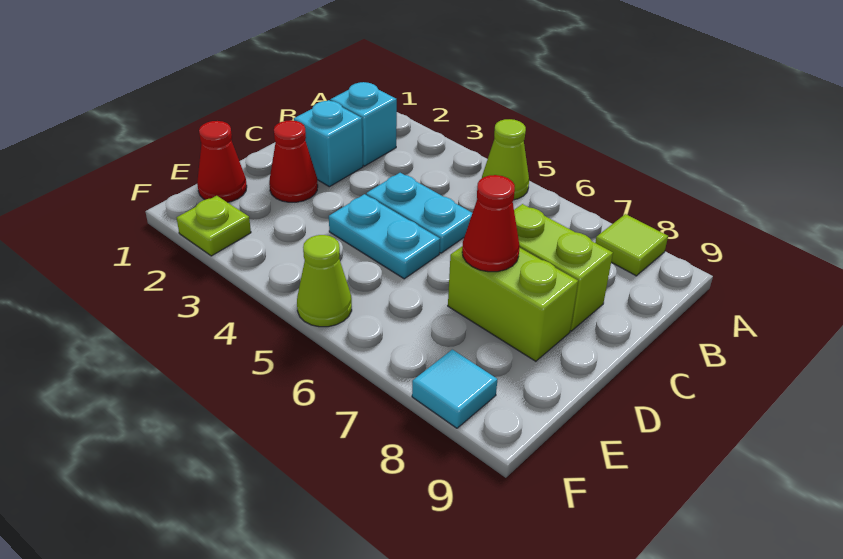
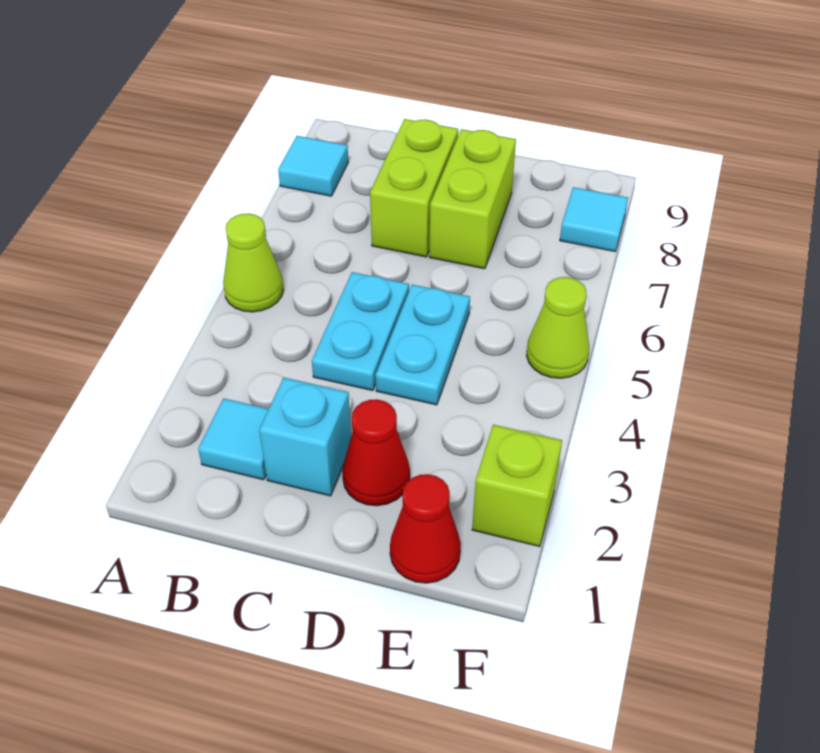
lime 1x1 tile [595,214,668,276] -> cyan 1x1 tile [278,136,348,196]
cyan 1x1 brick [330,82,397,166] -> cyan 1x1 tile [198,398,268,480]
red 1x1 cone [462,175,520,272] -> none
lime 1x1 plate [177,196,251,256] -> lime 1x1 brick [472,425,562,547]

